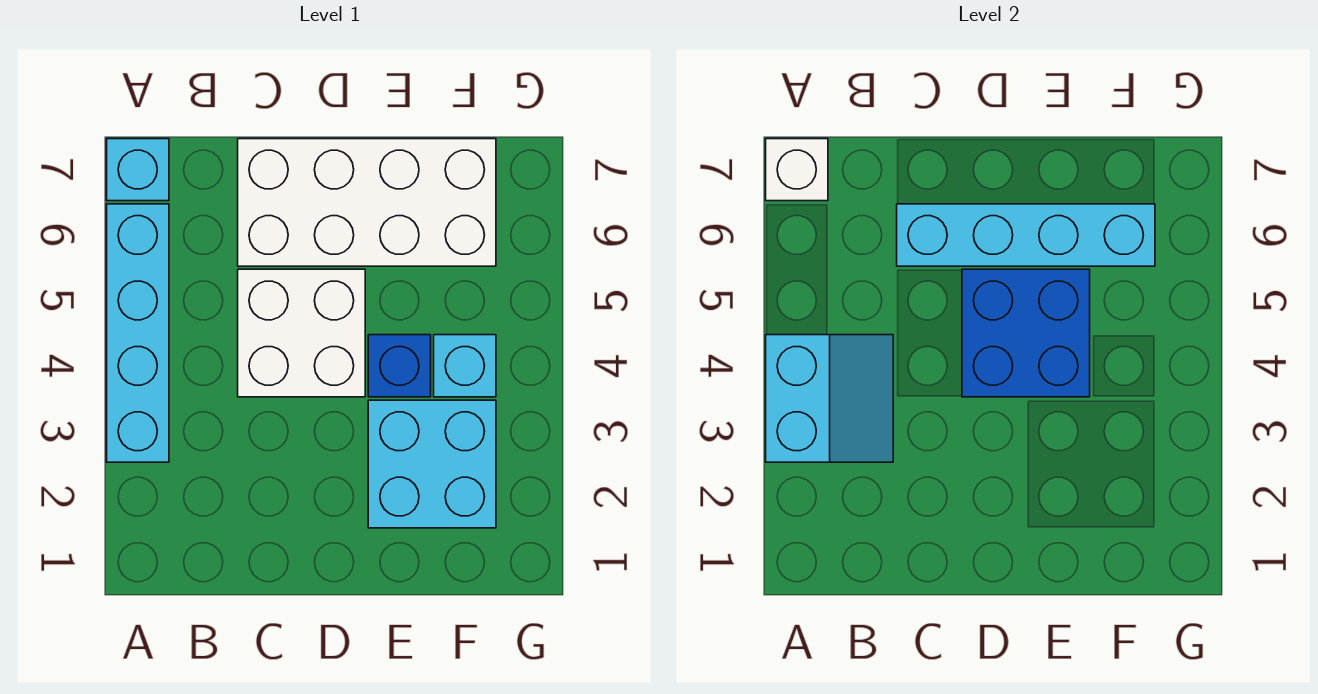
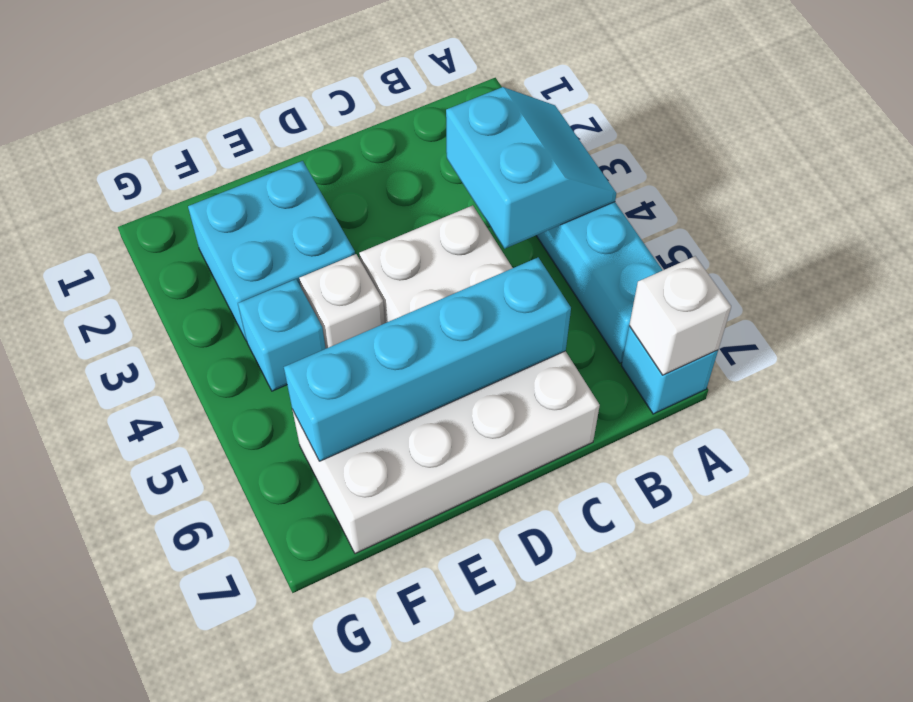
cyan 2x2 slope [766,335,893,462] -> cyan 2x2 slope turned to [446,87,616,249]
blue 2x2 brick [962,269,1090,397] -> none
blue 1x1 brick [368,335,431,397] -> white 1x1 brick [299,254,385,349]

